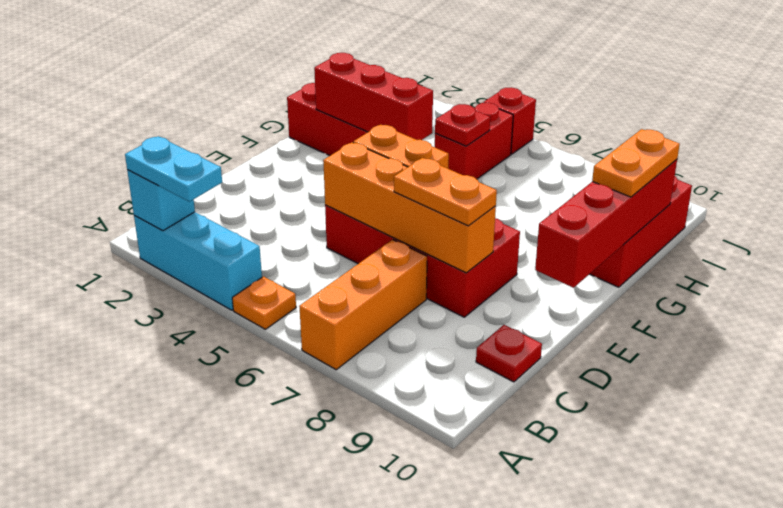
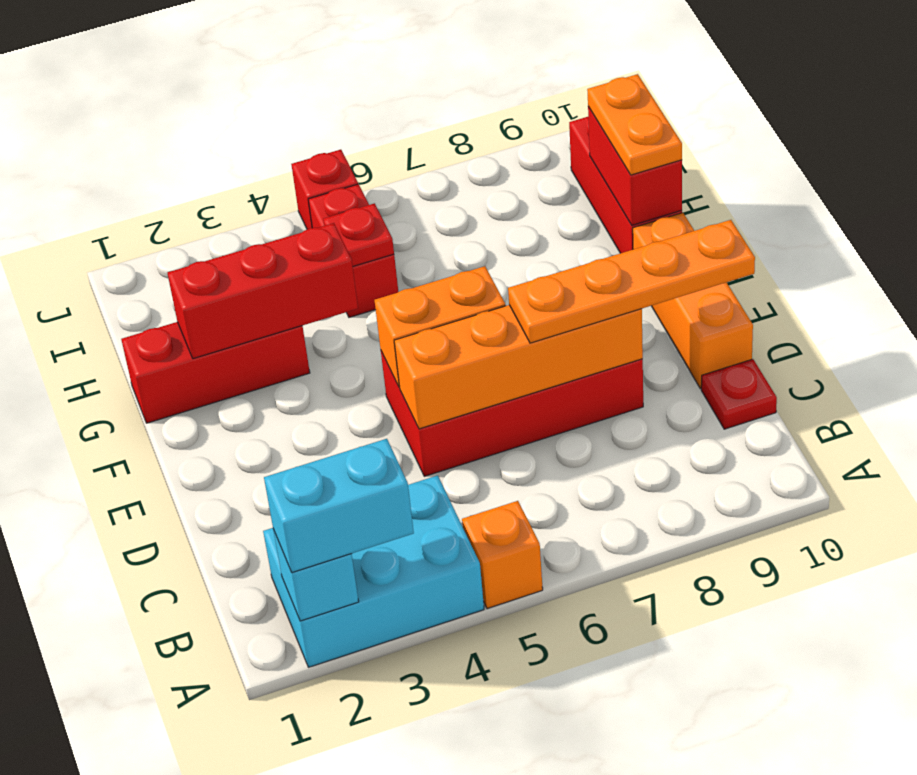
cyan 1x3 brick [134,212,262,310] -> cyan 2x3 brick [263,475,484,667]
cyan 1x2 plate [125,136,222,202] -> cyan 1x2 brick [264,439,414,573]
orange 1x1 plate [232,277,296,329] -> orange 1x1 brick [462,501,543,609]
orange 1x3 brick [299,240,427,370] -> orange 1x3 brick moved to [633,213,753,389]
orange 1x2 plate [394,158,497,226] -> orange 1x4 plate [508,220,755,343]
red 1x4 brick [535,159,677,288] -> red 1x2 brick [588,107,682,225]

